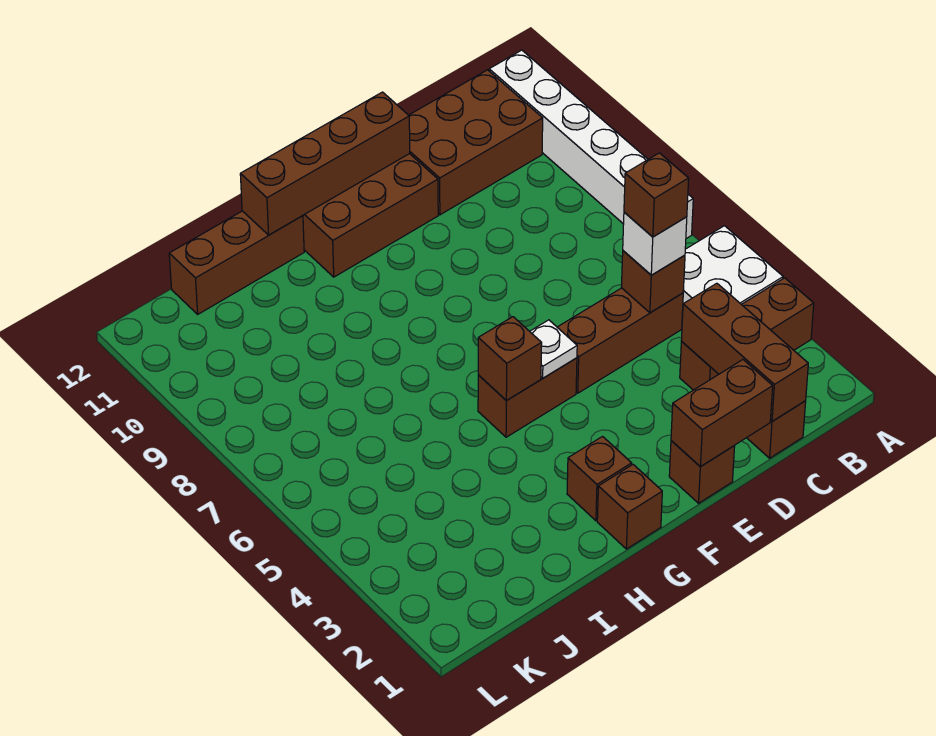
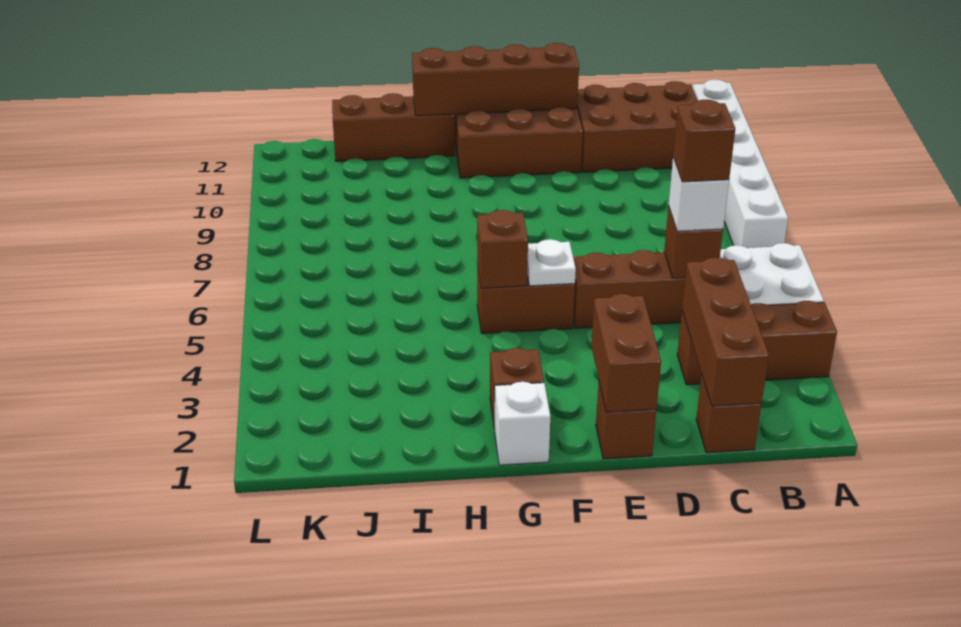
brown 1x2 brick [671,360,773,467] -> brown 1x2 brick turned to [591,294,661,412]
brown 1x1 brick [597,465,662,549] -> white 1x1 brick [495,382,550,465]

